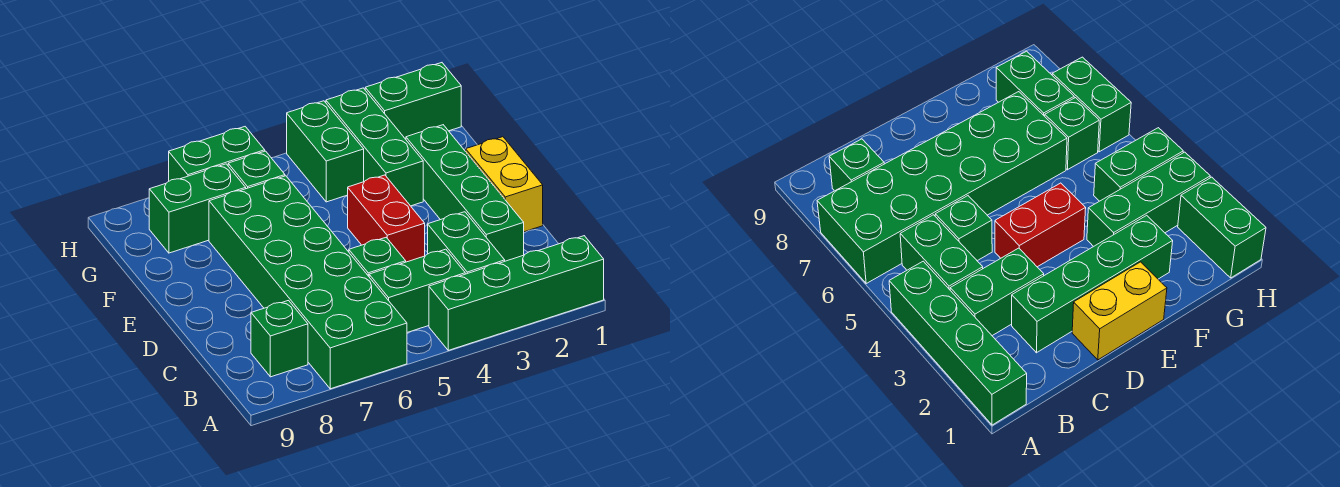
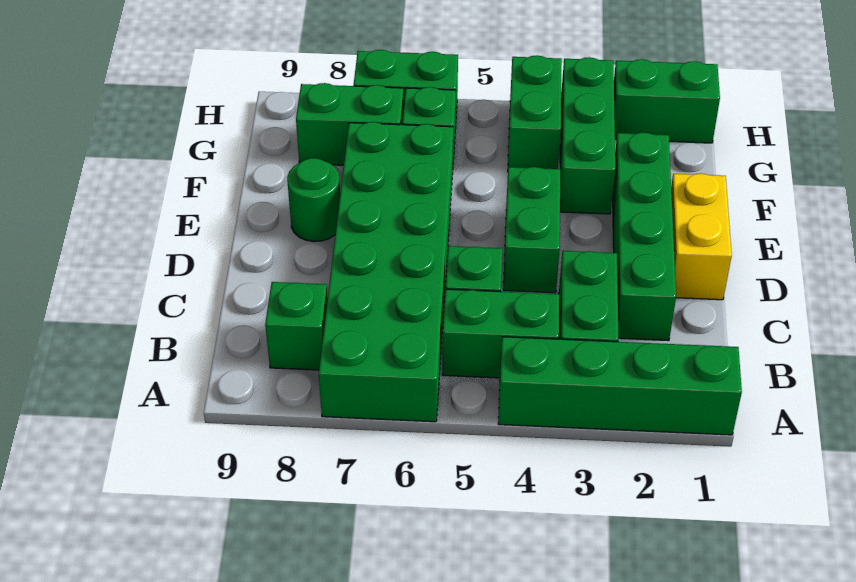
red 1x2 brick [348,175,425,262] -> green 1x2 brick [503,167,560,293]
none -> green 1x1 round brick [287,158,340,242]

